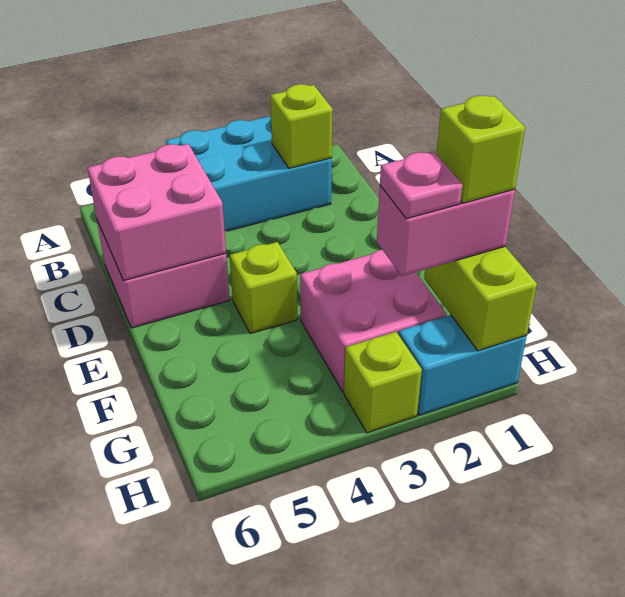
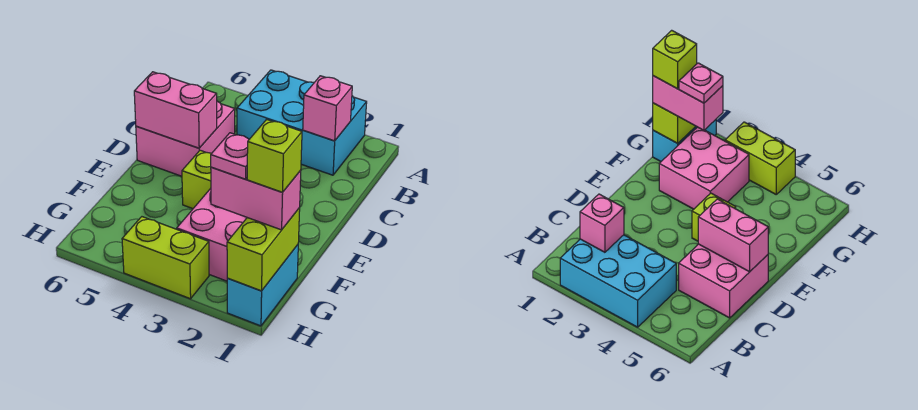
lime 1x1 brick [270,84,333,168] -> pink 1x1 brick [303,76,352,141]
pink 2x2 brick [88,144,226,281] -> pink 1x2 brick [134,72,217,148]
cyan 1x2 brick [399,315,527,415] -> cyan 1x2 brick turned to [227,245,298,326]
lime 1x1 brick [344,332,422,433] -> lime 1x2 brick [122,217,209,299]

